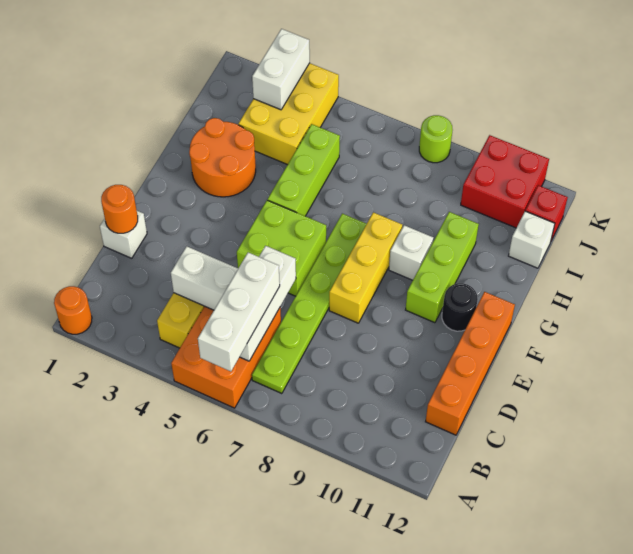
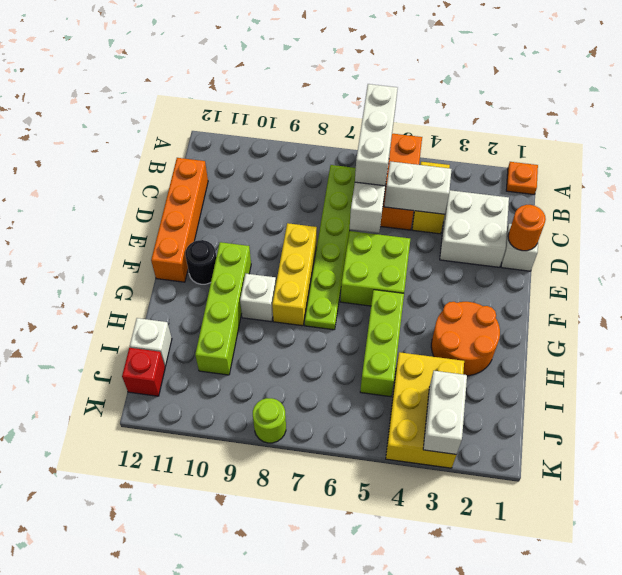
orange 1x1 round brick [54,286,92,334] -> orange 1x1 plate [506,162,538,194]
none -> white 2x2 brick [440,190,509,267]
lime 1x3 brick [406,212,479,323] -> lime 1x4 brick [195,242,251,375]
red 2x2 brick [461,135,549,228] -> none

